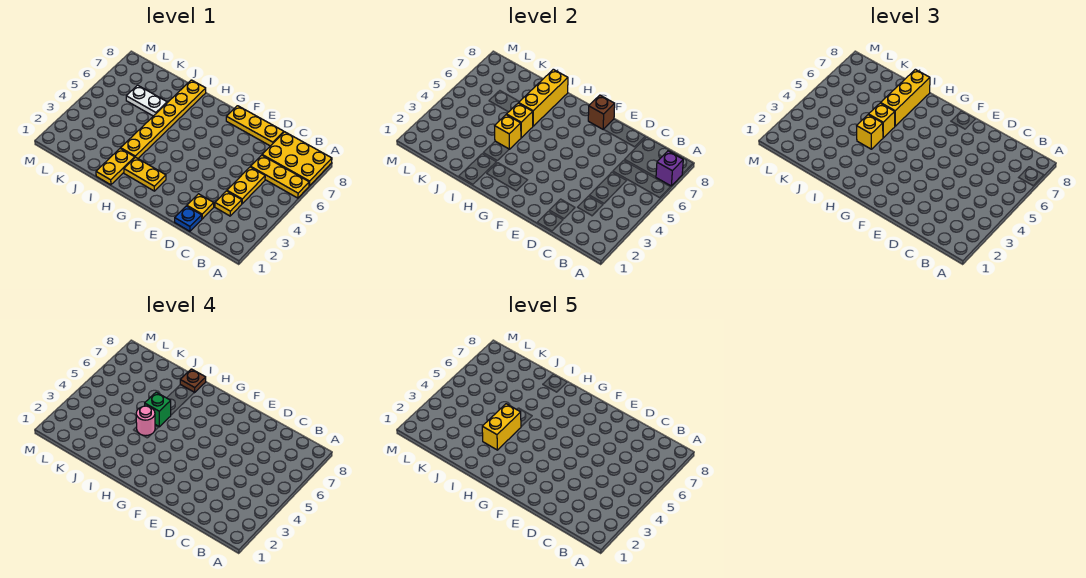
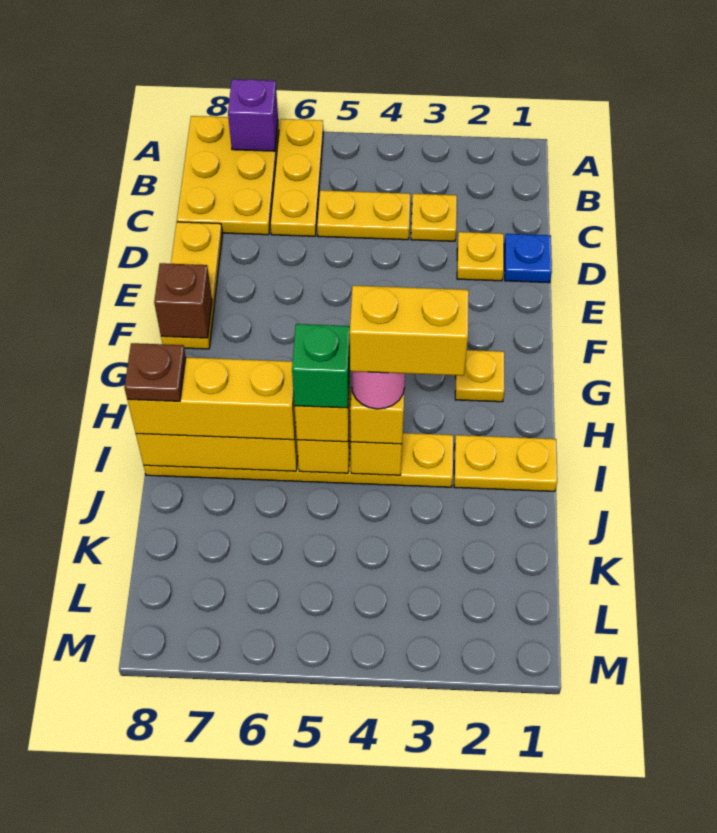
yellow 1x2 plate [124,157,166,191] -> yellow 1x1 plate [455,350,504,402]
white 1x2 plate [126,85,167,116] -> none

